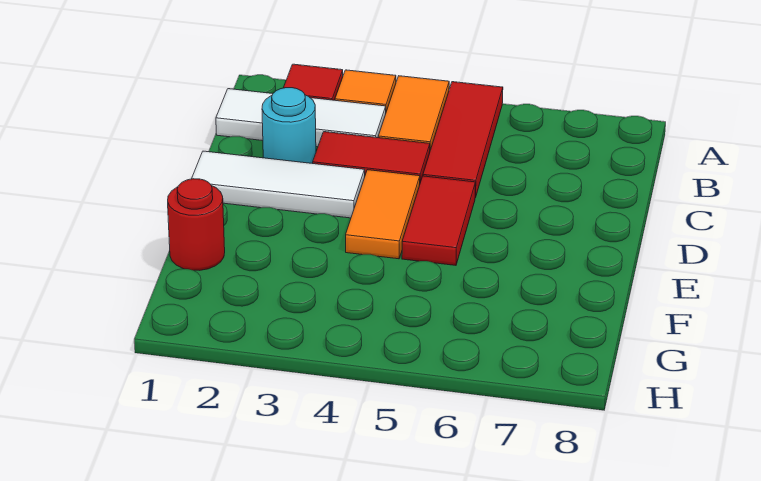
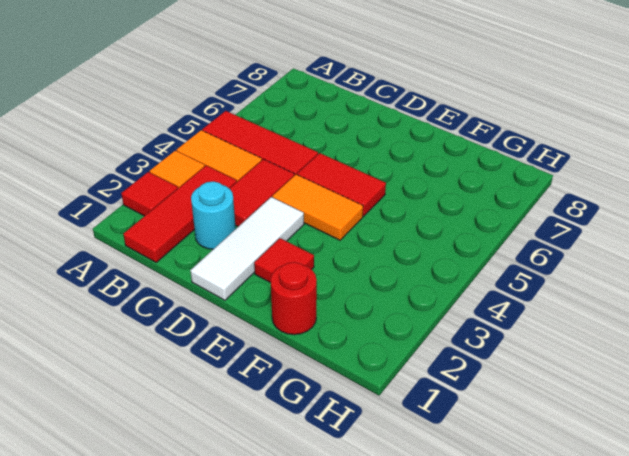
white 1x3 tile [216,89,386,147] -> red 1x3 tile [123,166,237,262]
none -> red 1x1 tile [254,238,314,283]

